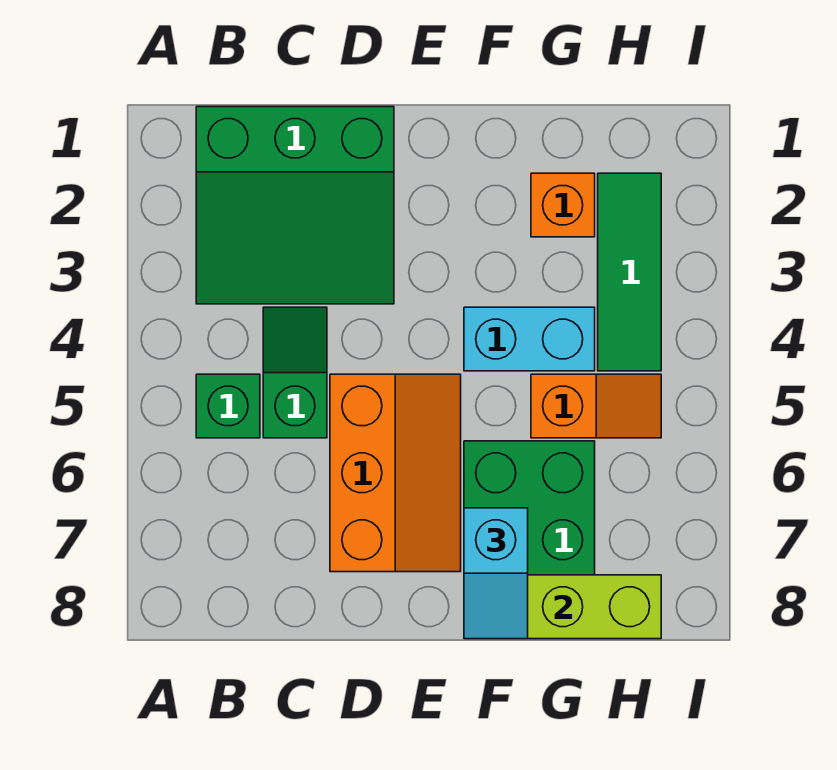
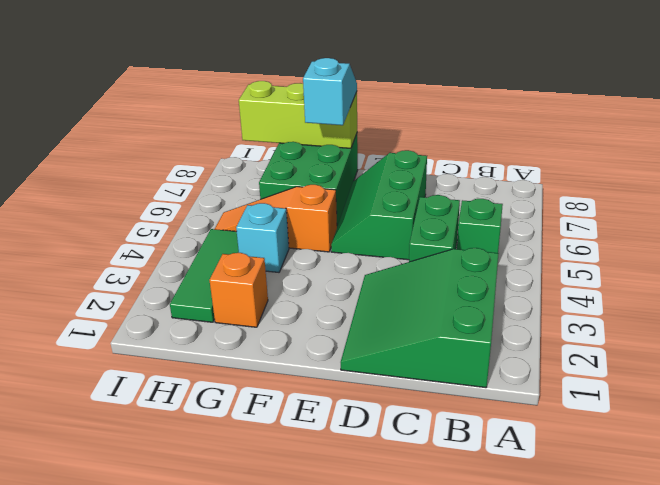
green 3x3 slope [196,107,394,304] -> green 3x3 slope turned to [341,248,499,388]
green 1x2 slope [263,307,327,438] -> green 1x2 brick [409,195,460,262]
orange 2x3 slope [330,374,461,572] -> green 2x3 slope [331,150,427,260]
cyan 1x2 brick [464,307,595,371] -> cyan 1x1 brick [236,203,289,272]
orange 1x2 slope [531,374,661,438] -> orange 1x3 slope [215,185,337,252]

